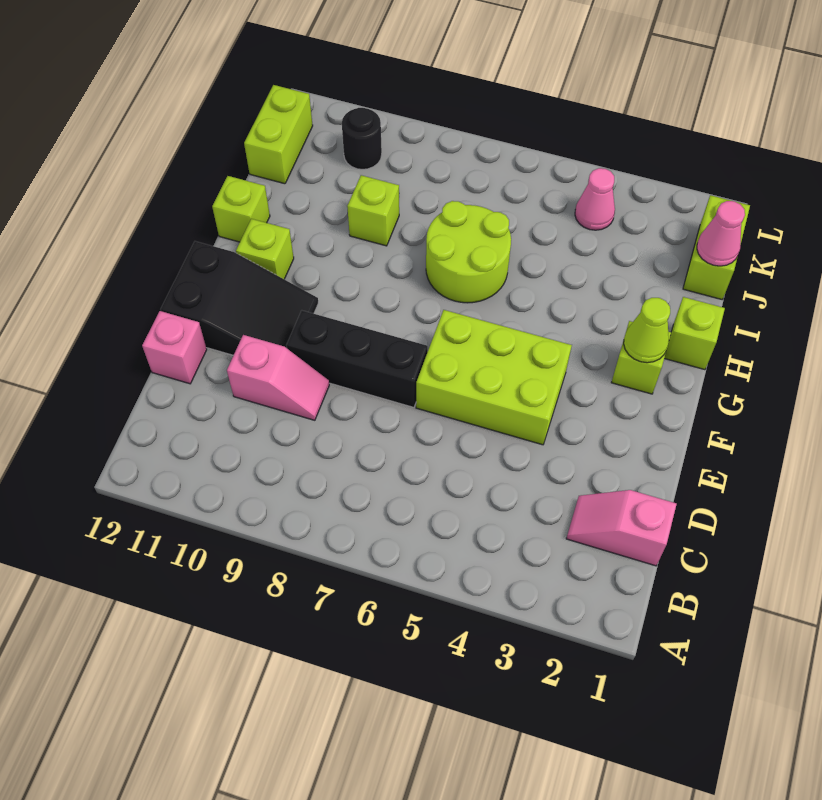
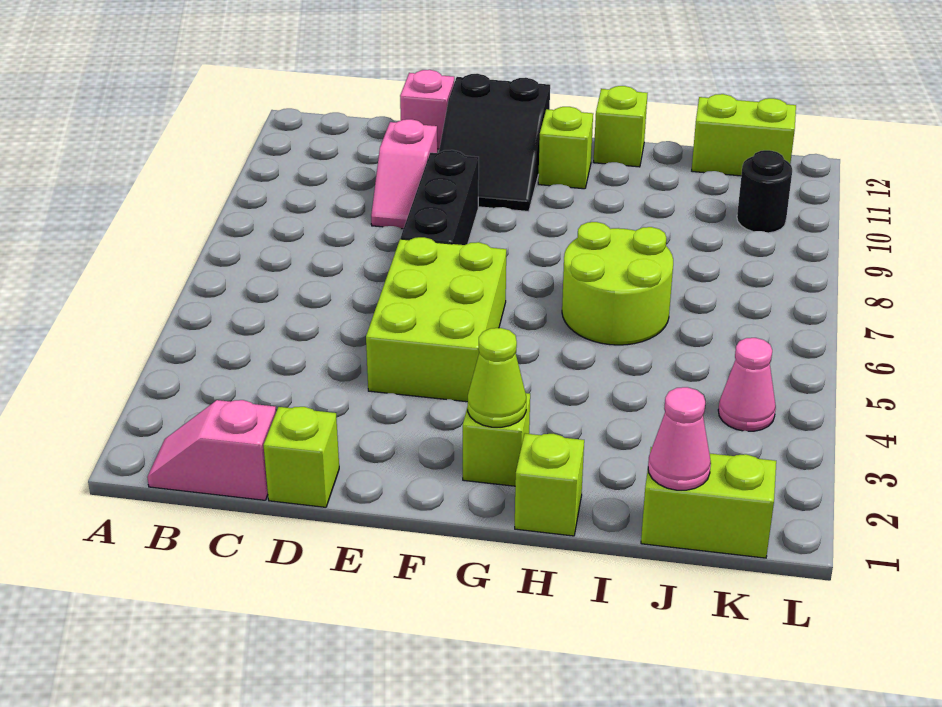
pink 1x2 slope [566,490,677,566] -> pink 1x2 slope turned to [147,400,276,500]
lime 1x1 brick [347,175,399,246] -> lime 1x1 brick moved to [264,407,339,507]

